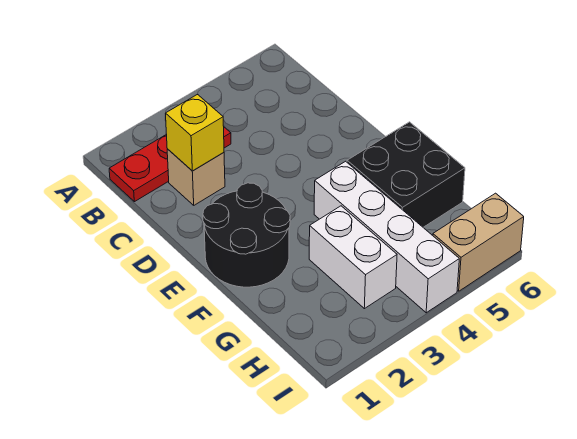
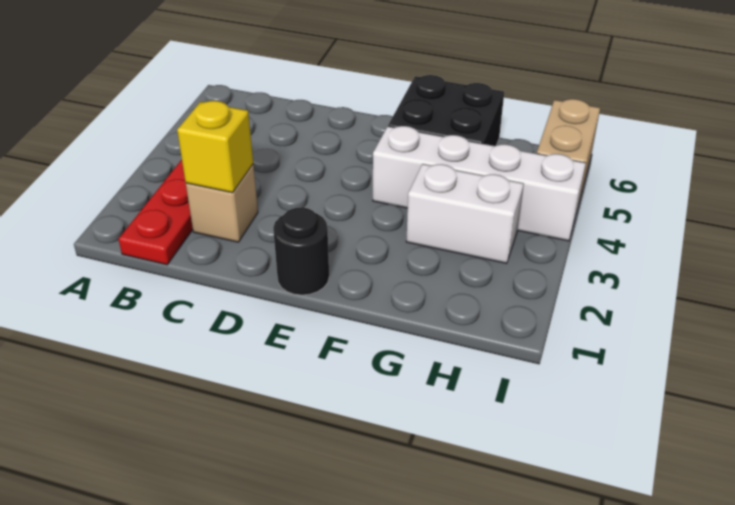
black 2x2 round brick [203,183,290,287] -> black 1x1 round brick [273,207,329,295]

